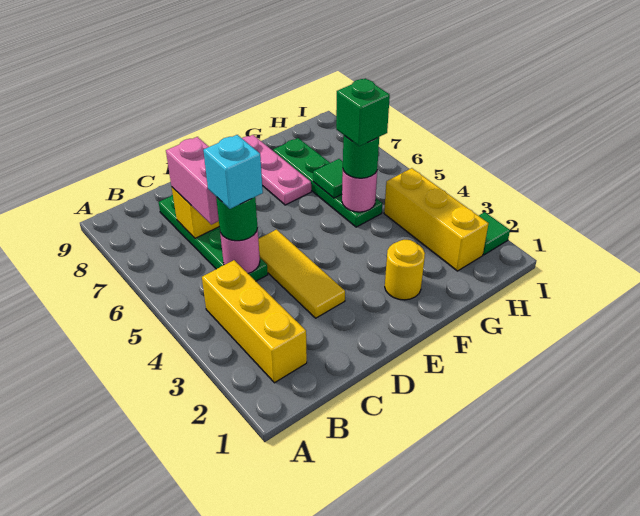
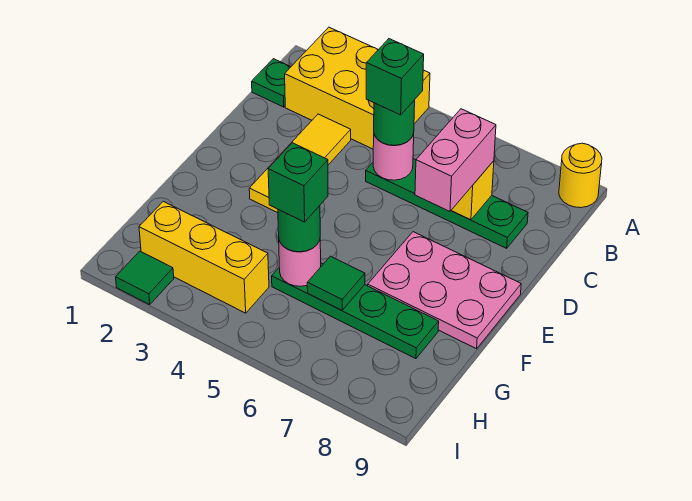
none -> green 1x1 plate [252,59,290,107]
yellow 1x3 brick [202,260,307,383] -> yellow 2x3 brick [285,27,430,149]
cyan 1x1 brick [203,135,263,209] -> green 1x1 brick [366,39,424,115]
pink 1x2 brick [166,137,219,225] -> pink 1x2 brick turned to [415,109,496,211]
yellow 1x3 tile [258,230,345,318] -> yellow 1x3 tile turned to [249,114,351,213]
yellow 1x1 round brick [385,240,425,300] -> yellow 1x1 round brick moved to [559,143,602,208]
pink 1x3 plate [242,135,311,205] -> pink 2x3 plate [368,232,521,349]

